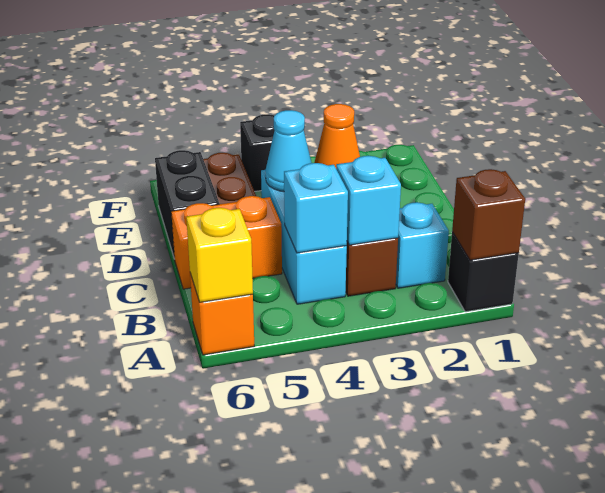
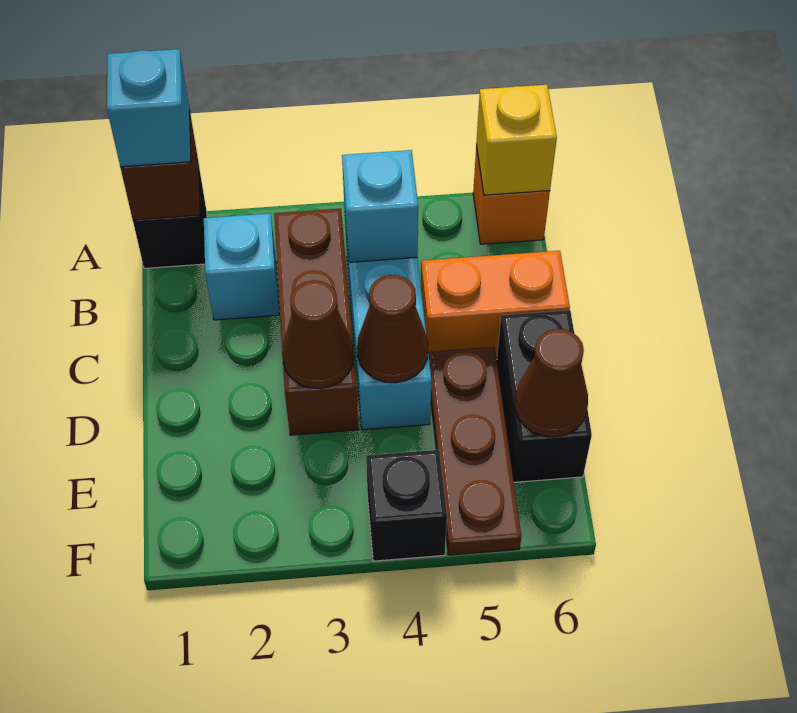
cyan 1x1 brick [336,156,401,245] -> cyan 1x1 brick moved to [107,49,191,167]
orange 1x1 cone [314,104,360,168] -> brown 1x1 cone [282,280,354,388]
cyan 1x1 cone [266,110,312,192] -> brown 1x1 cone [357,275,428,383]
none -> brown 1x1 cone [515,329,588,437]

